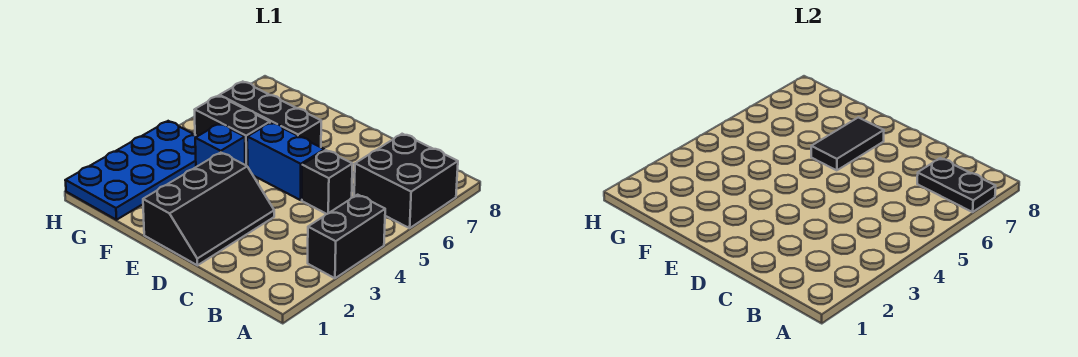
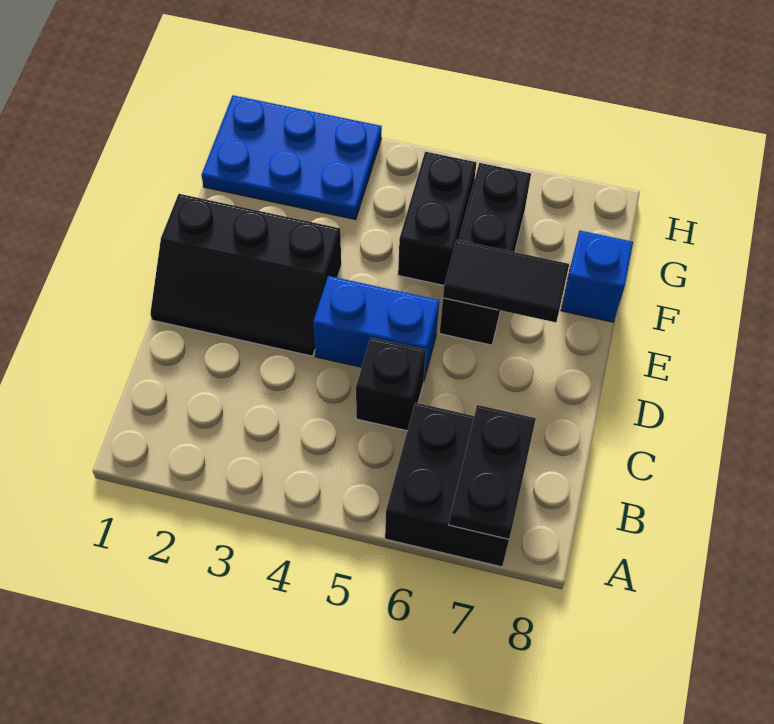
black 1x2 brick [308,195,385,278] -> none
blue 1x2 brick [247,122,324,200] -> blue 1x2 brick turned to [313,276,439,379]
blue 1x1 brick [195,124,245,167] -> blue 1x1 brick moved to [561,231,633,322]
blue 2x4 plate [65,121,197,220] -> blue 2x3 plate [202,95,382,219]

